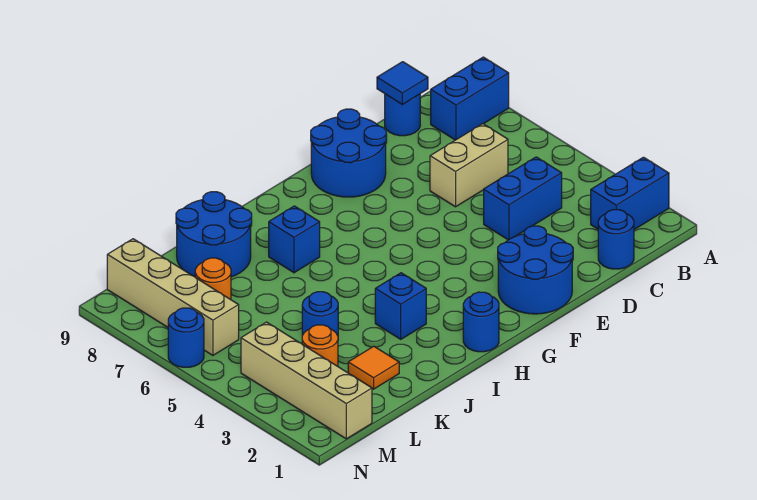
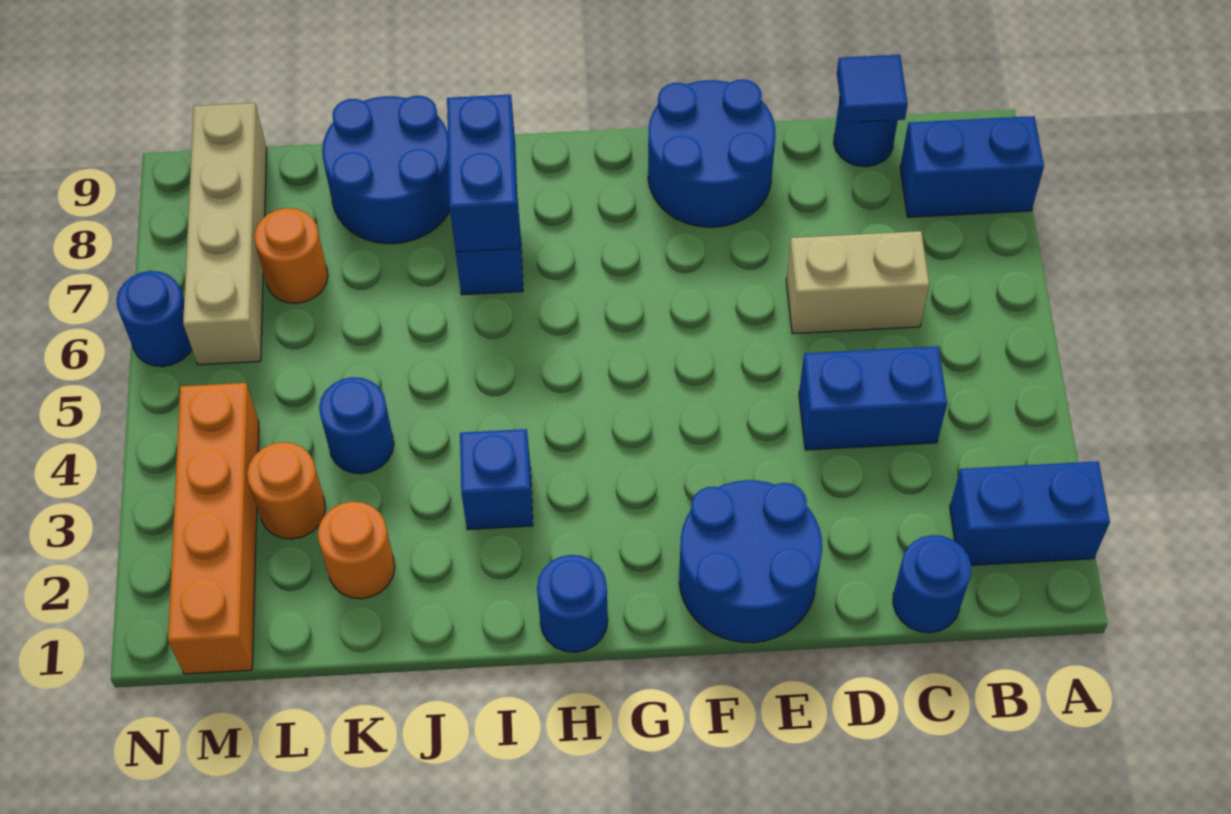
none -> blue 1x2 brick [447,95,519,252]
orange 1x1 tile [348,346,399,389] -> orange 1x1 round brick [318,502,395,599]
tan 1x4 brick [241,322,372,439] -> orange 1x4 brick [168,383,259,674]

